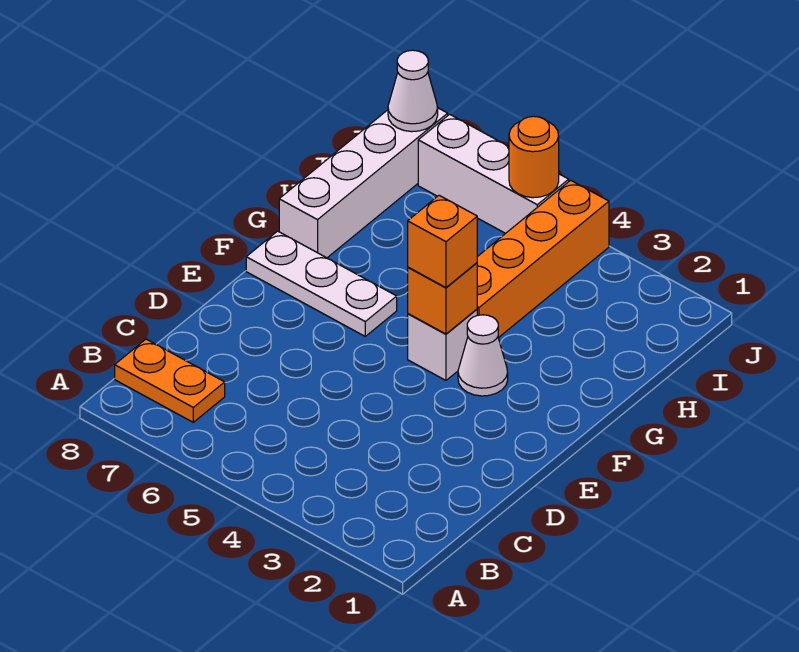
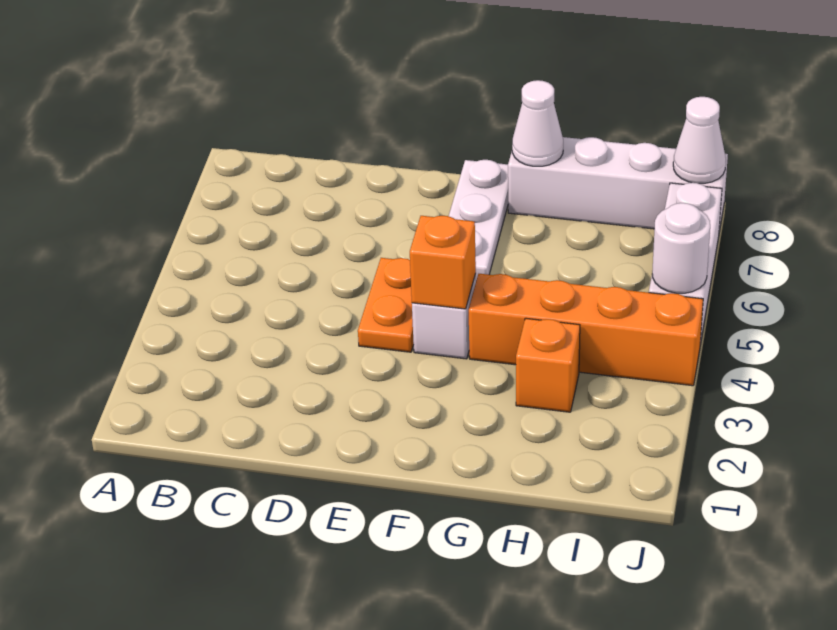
orange 1x2 plate [115,339,225,422] -> orange 1x2 plate moved to [358,258,414,352]
white 1x1 cone [458,315,508,396] -> white 1x1 cone moved to [512,80,563,166]
orange 1x1 brick [408,195,477,288] -> orange 1x1 brick moved to [516,318,580,412]
orange 1x1 round brick [509,116,559,198] -> white 1x1 round brick [652,203,710,293]

